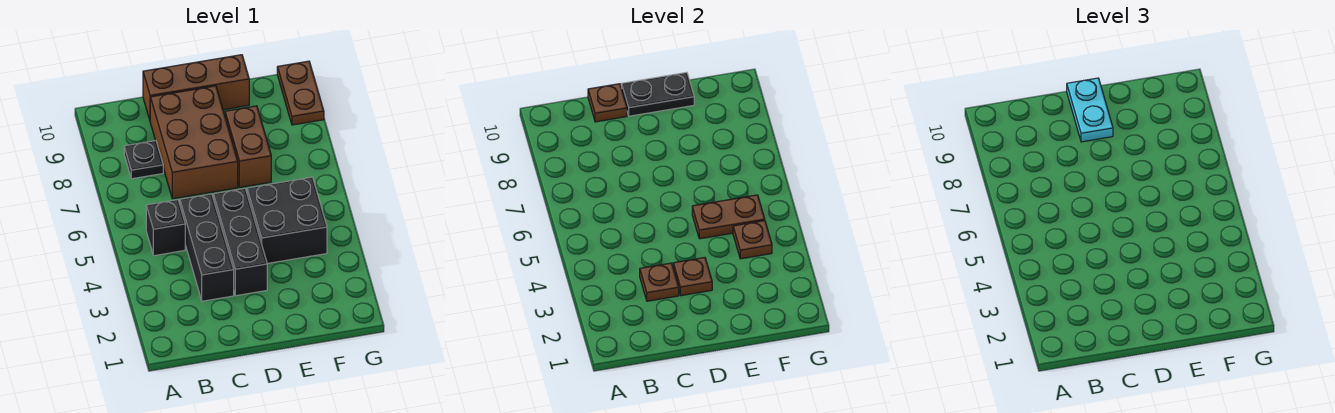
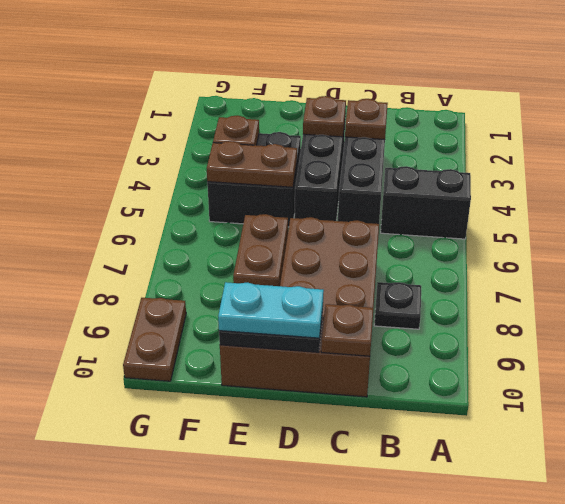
black 1x1 brick [146,200,185,256] -> black 1x2 brick [381,166,471,239]
cyan 1x2 plate [1067,78,1113,142] -> cyan 1x2 plate turned to [218,282,324,338]

